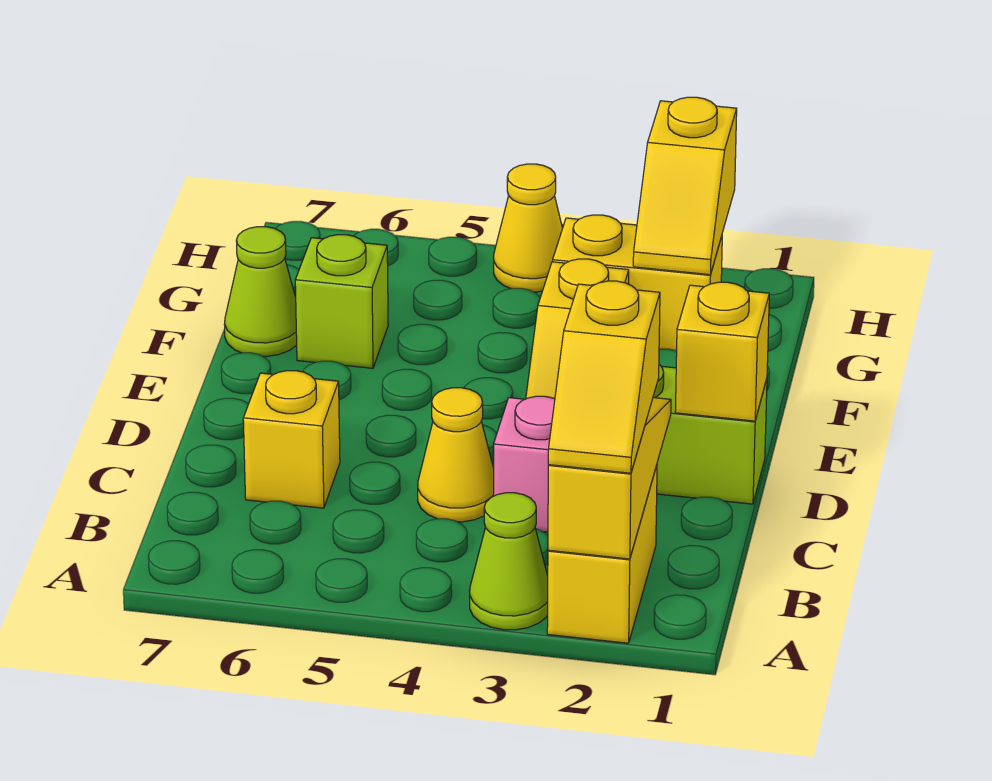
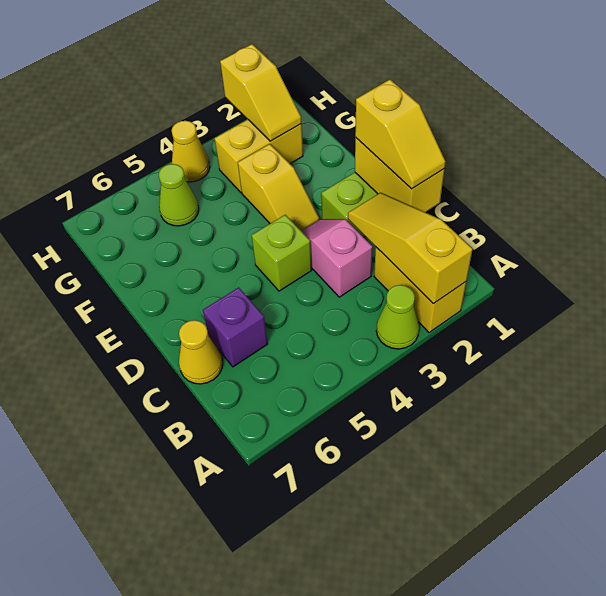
yellow 1x2 slope [548,281,660,473] -> yellow 1x2 slope moved to [355,80,445,189]
yellow 1x1 cone [418,388,494,522] -> yellow 1x1 cone moved to [179,320,223,384]
yellow 1x1 brick [243,371,340,508] -> purple 1x1 brick [203,287,268,367]
yellow 1x1 brick [675,282,769,421] -> yellow 1x2 brick [355,138,444,212]
lime 1x1 brick [295,235,388,368] -> lime 1x1 brick moved to [252,215,312,291]
lime 1x1 cone [224,227,297,356] -> lime 1x1 cone moved to [159,164,199,226]

